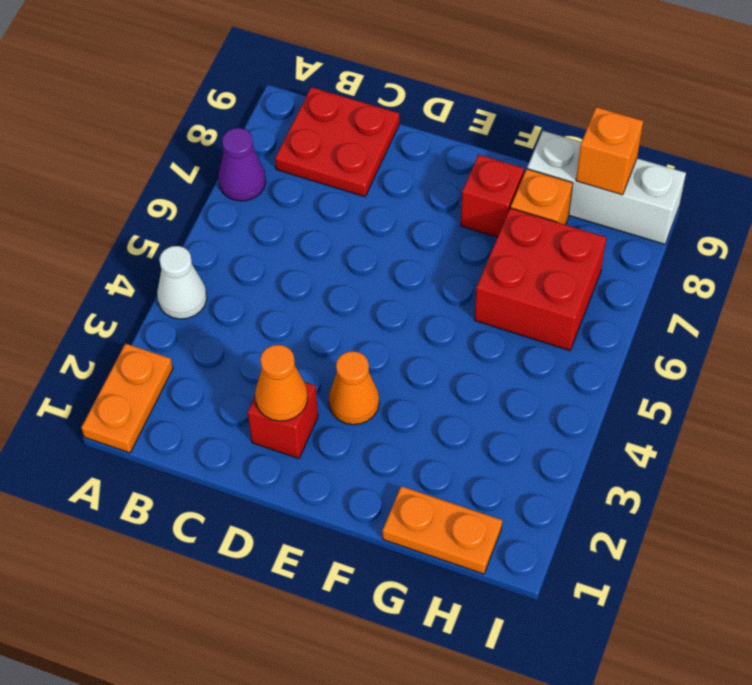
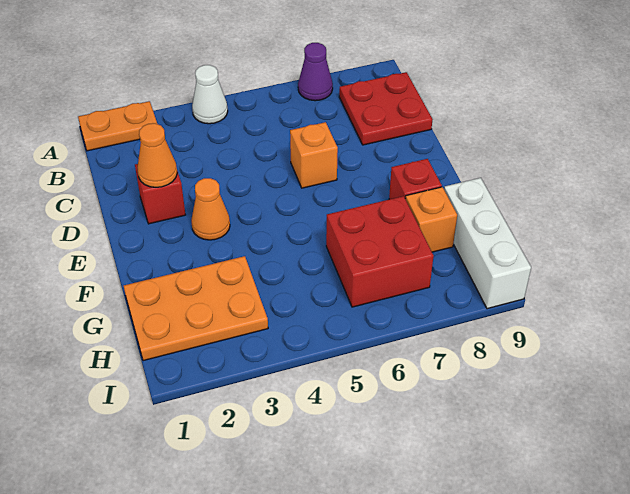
orange 1x2 plate [382,486,502,574] -> orange 2x3 plate [124,256,268,361]
orange 1x1 brick [576,107,643,195] -> orange 1x1 brick moved to [290,122,338,188]

